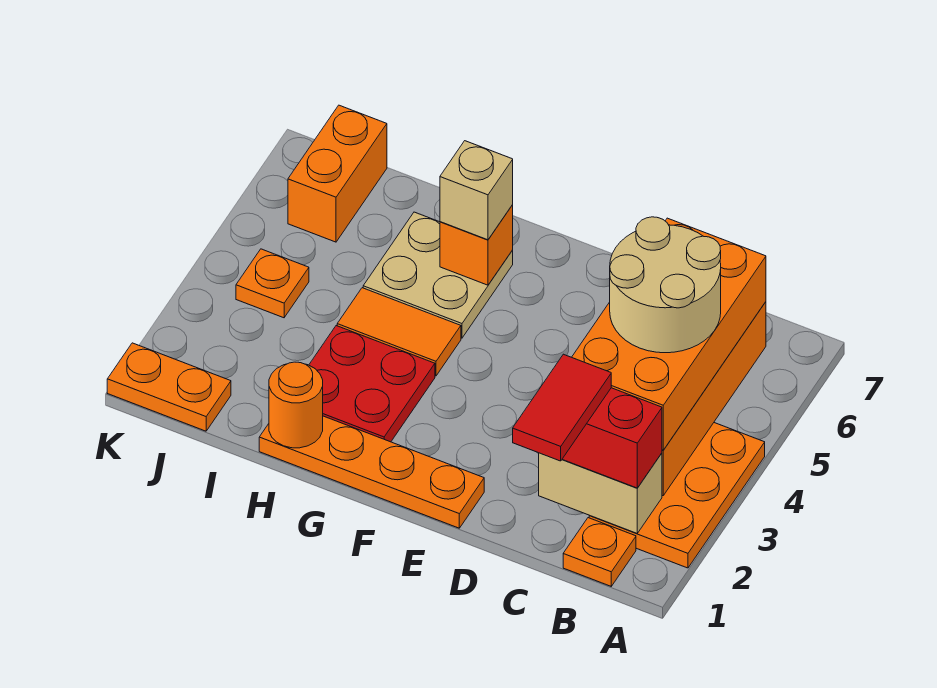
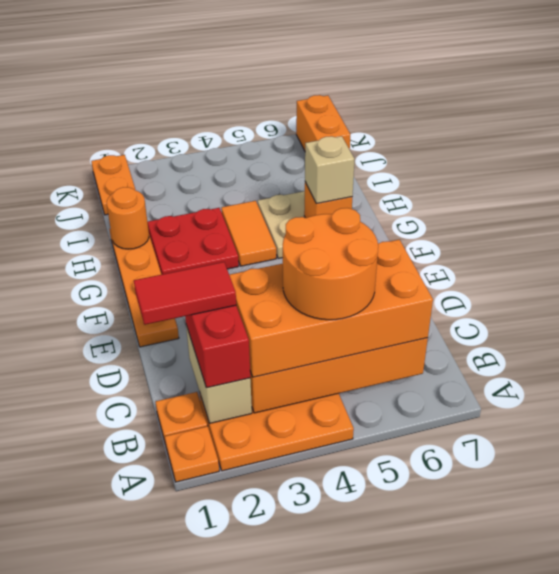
tan 2x2 round brick [610,217,721,353] -> orange 2x2 round brick [283,208,378,320]
orange 1x1 plate [236,249,309,318] -> orange 1x1 plate moved to [165,426,219,482]
orange 1x2 brick [288,105,387,242] -> orange 1x2 brick turned to [296,95,350,151]

